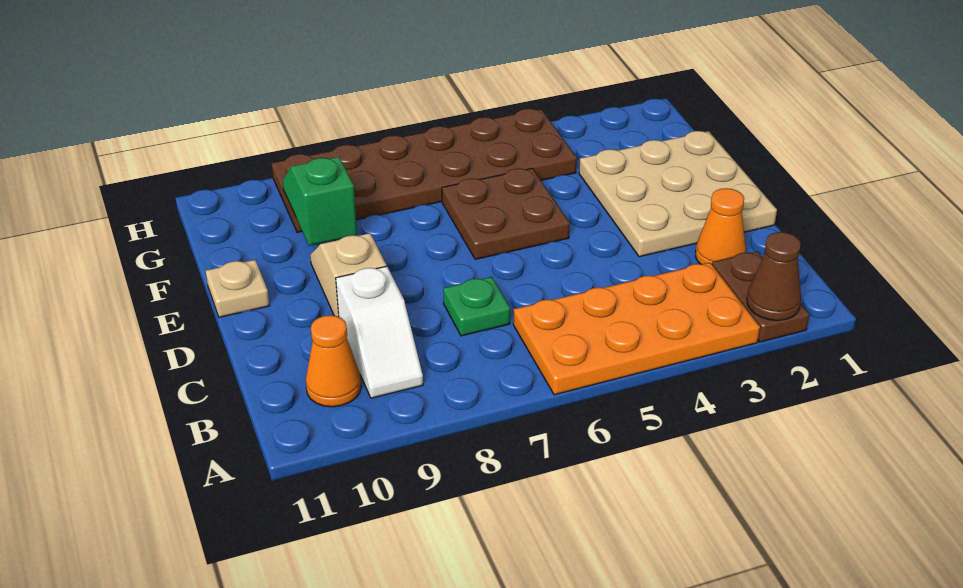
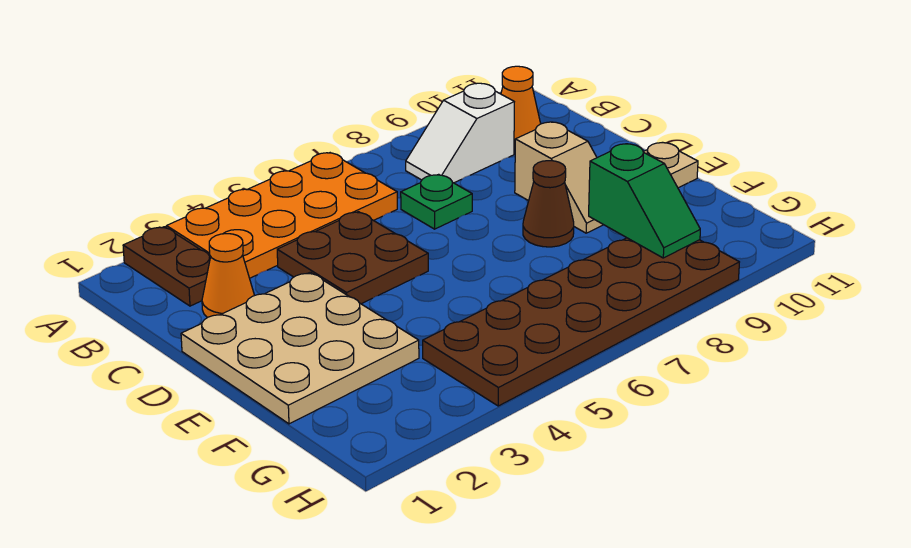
brown 1x1 cone [747,232,801,321] -> brown 1x1 cone moved to [523,161,574,247]
white 1x2 slope [336,266,423,398] -> white 1x2 slope turned to [406,83,514,183]
brown 2x2 plate [442,168,570,260] -> brown 2x2 plate moved to [277,212,428,304]

